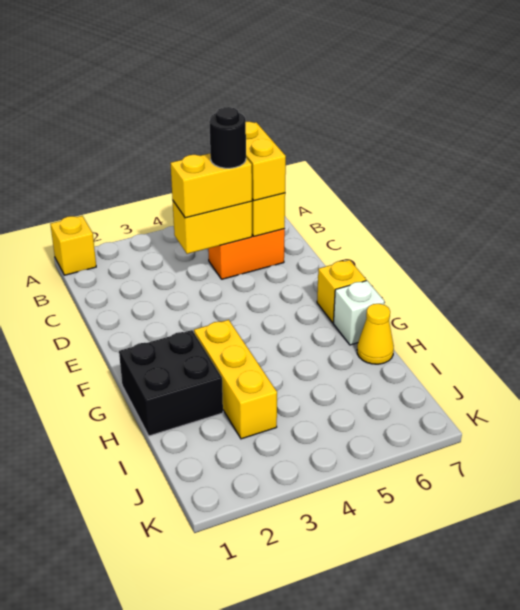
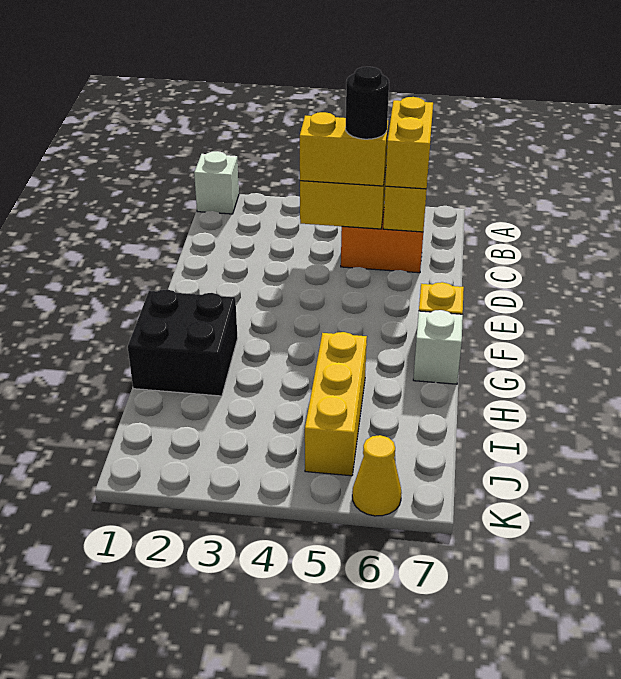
yellow 1x1 brick [50,216,96,275] -> white 1x1 brick [194,151,239,214]
yellow 1x3 brick [194,320,277,439] -> yellow 1x3 brick moved to [305,332,367,476]
yellow 1x1 cone [357,304,394,364] -> yellow 1x1 cone moved to [352,435,402,516]

